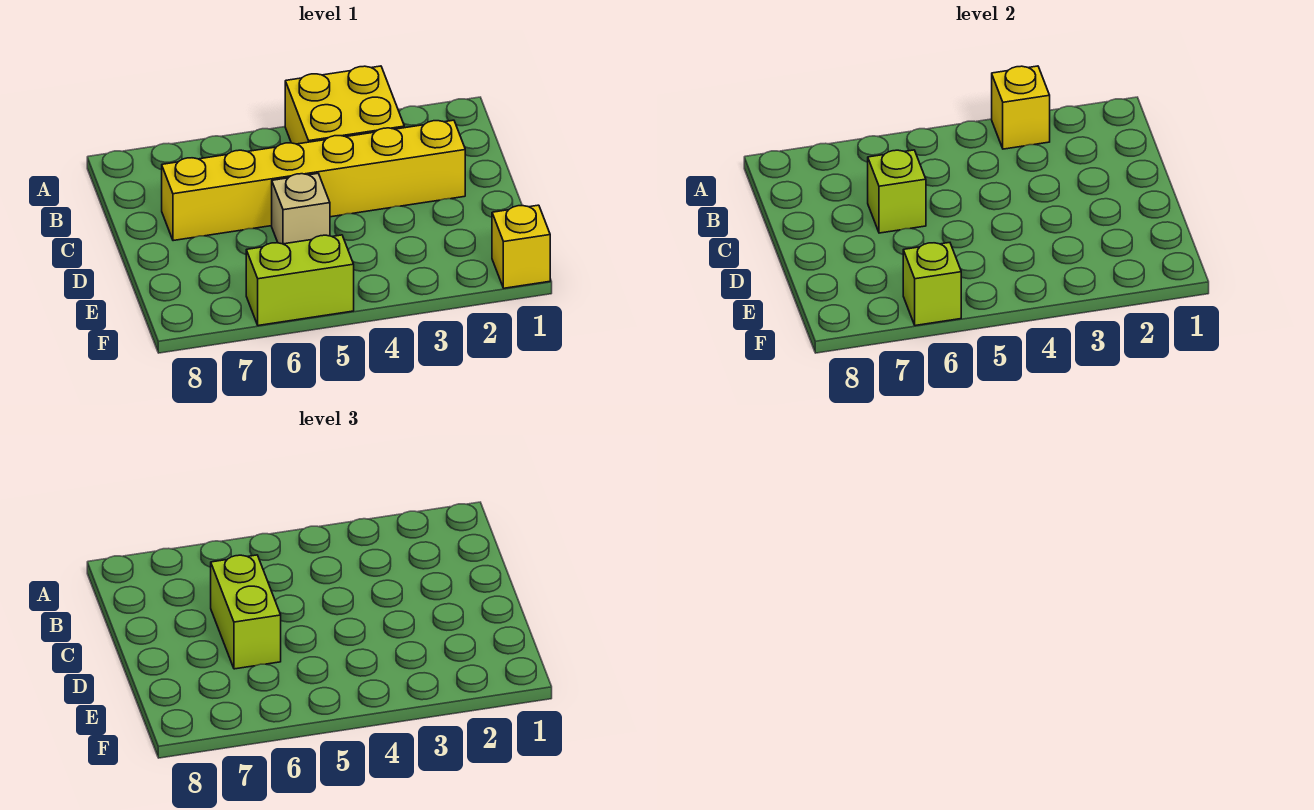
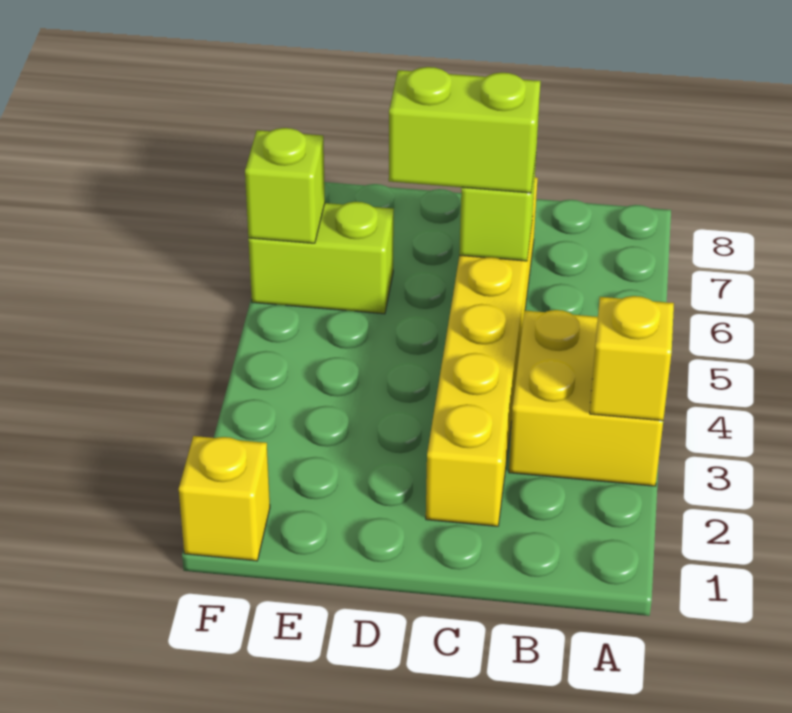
tan 1x1 brick [272,174,330,244] -> none
lime 1x2 brick [246,235,354,326] -> lime 1x2 brick turned to [248,202,394,314]

